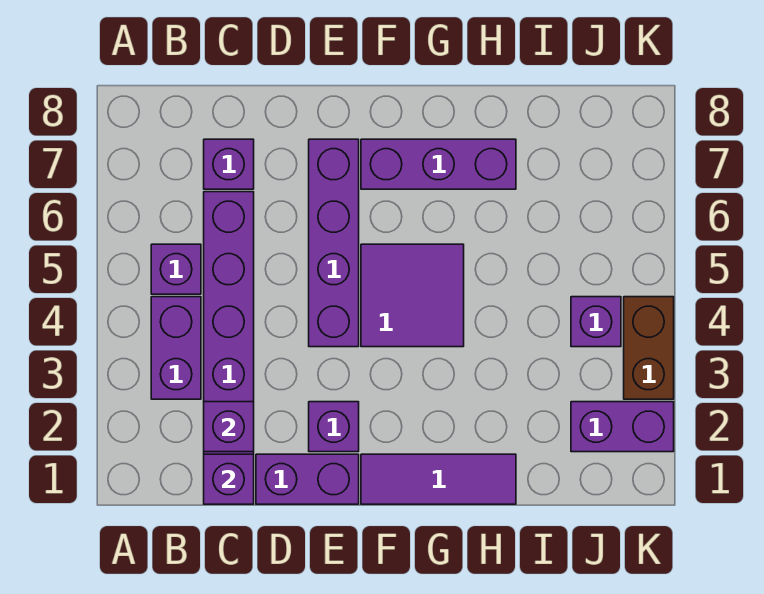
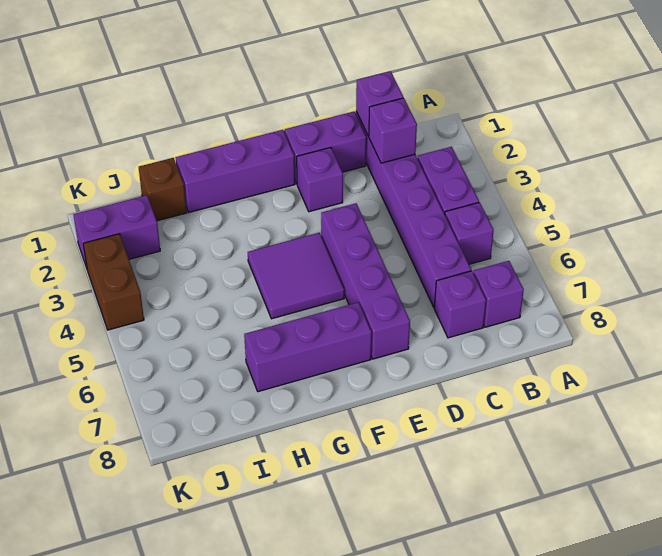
purple 1x3 tile [361,454,516,504] -> purple 1x3 brick [175,130,295,212]
none -> brown 1x1 brick [139,158,187,221]
purple 1x1 brick [571,297,621,347] -> purple 1x1 brick moved to [474,261,524,327]

